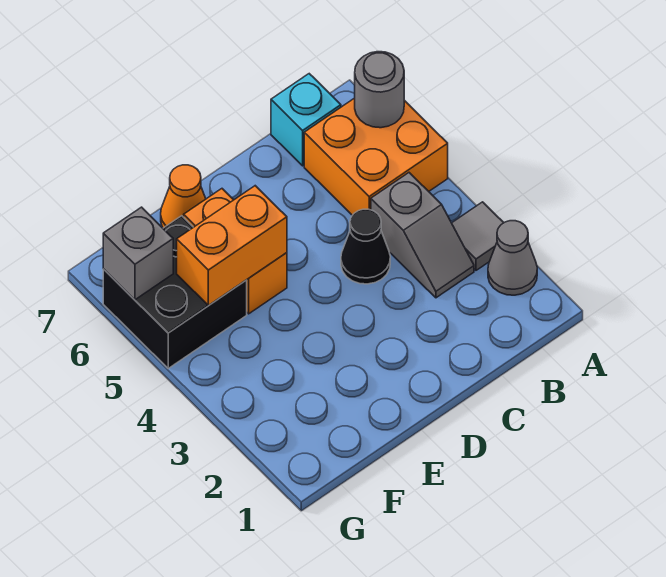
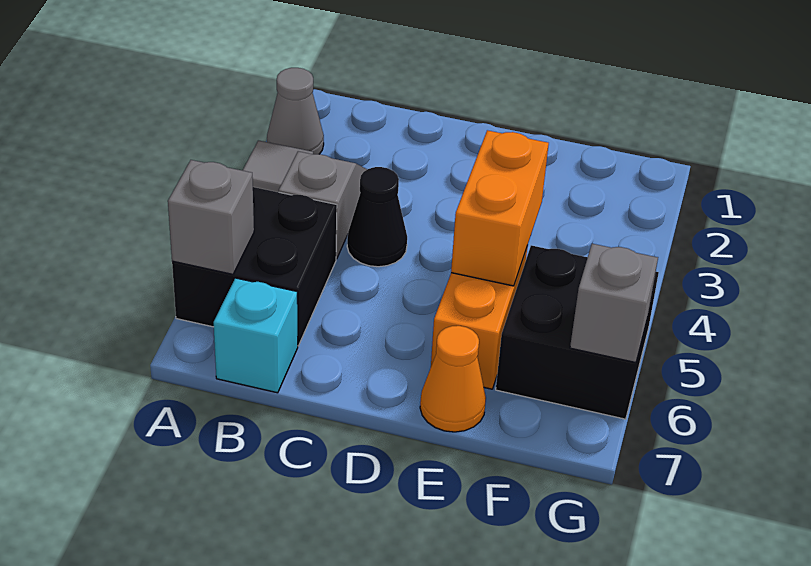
orange 2x2 brick [304,98,448,215] -> black 2x2 brick [172,187,337,346]
grey 1x1 round brick [355,52,404,128] -> grey 1x1 brick [168,160,254,274]
orange 1x2 brick [177,186,287,305] -> orange 1x2 brick turned to [451,130,549,286]

